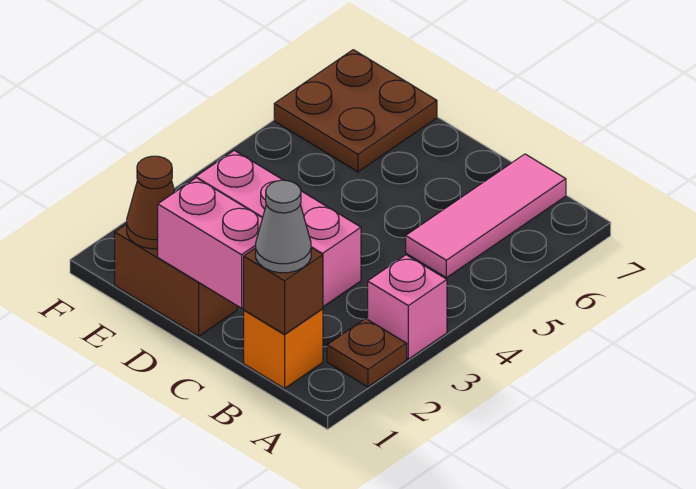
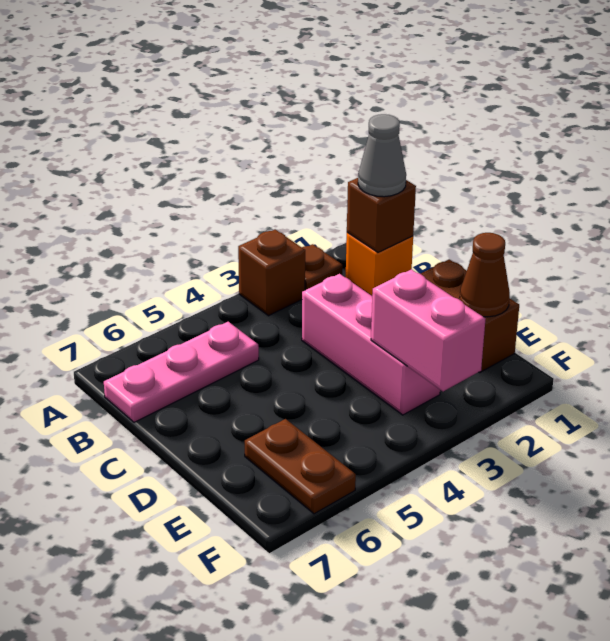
pink 1x1 brick [368,255,447,359] -> brown 1x1 brick [238,229,305,316]
pink 1x3 tile [406,154,566,278] -> pink 1x3 plate [104,322,259,422]
pink 1x2 brick [158,178,262,308] -> pink 1x2 brick moved to [371,269,485,391]
brown 2x2 plate [274,50,437,172] -> brown 1x2 plate [245,419,356,514]

